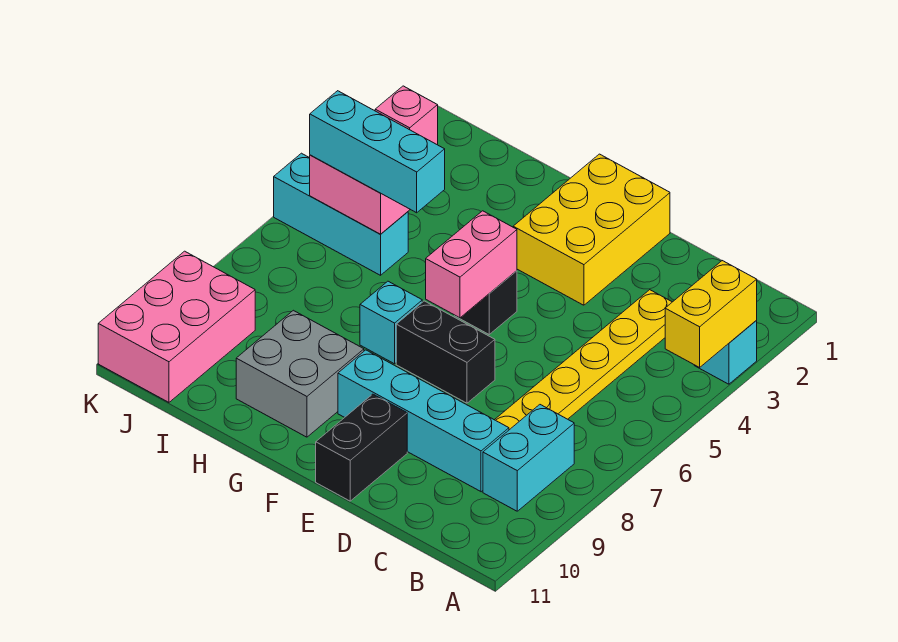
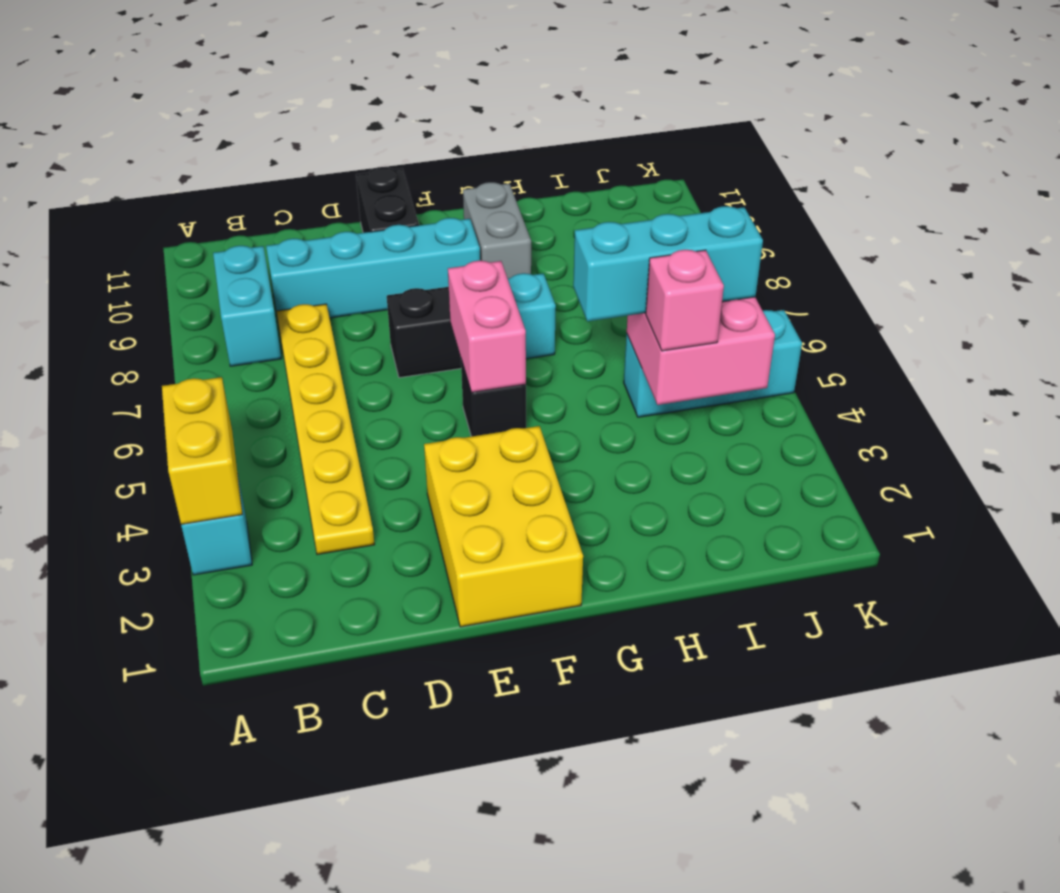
grey 2x2 brick [236,310,364,437] -> grey 1x2 brick [463,182,531,278]
pink 2x3 brick [98,251,255,402] -> none

